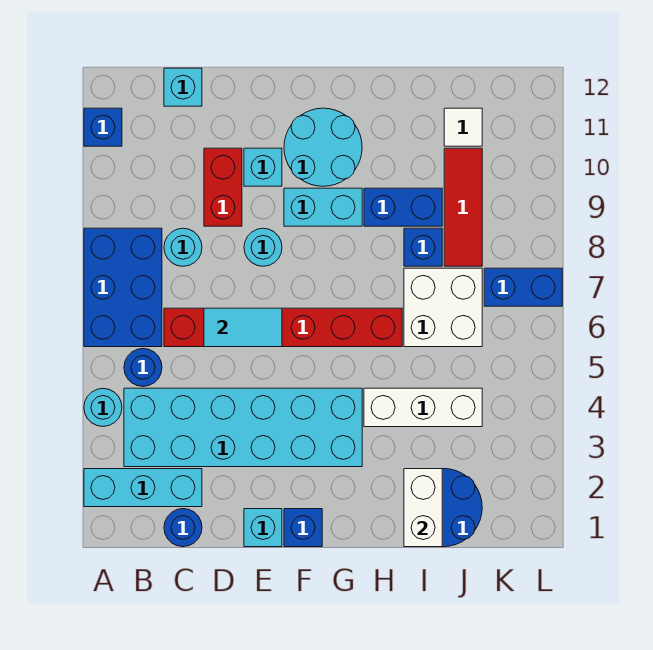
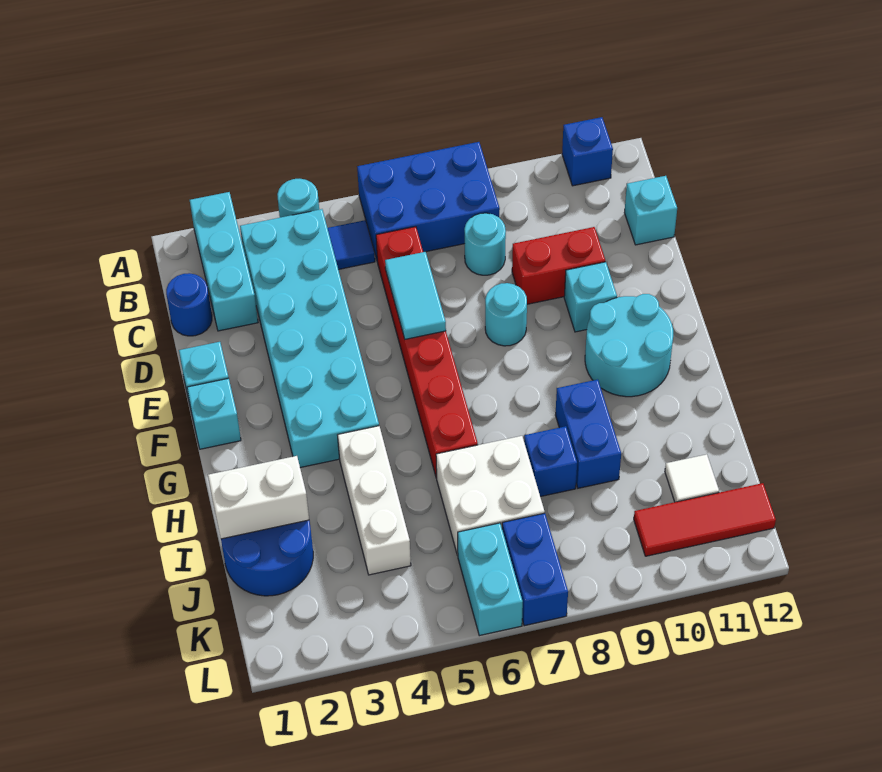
blue 1x1 round brick [124,349,162,386] -> blue 1x1 tile [328,220,375,270]
blue 1x1 brick [284,509,322,547] -> cyan 1x1 brick [187,378,241,449]
cyan 1x2 brick [284,188,362,226] -> cyan 1x2 brick moved to [458,523,523,636]
red 1x3 tile [444,148,482,266] -> red 1x3 tile moved to [634,483,776,556]

